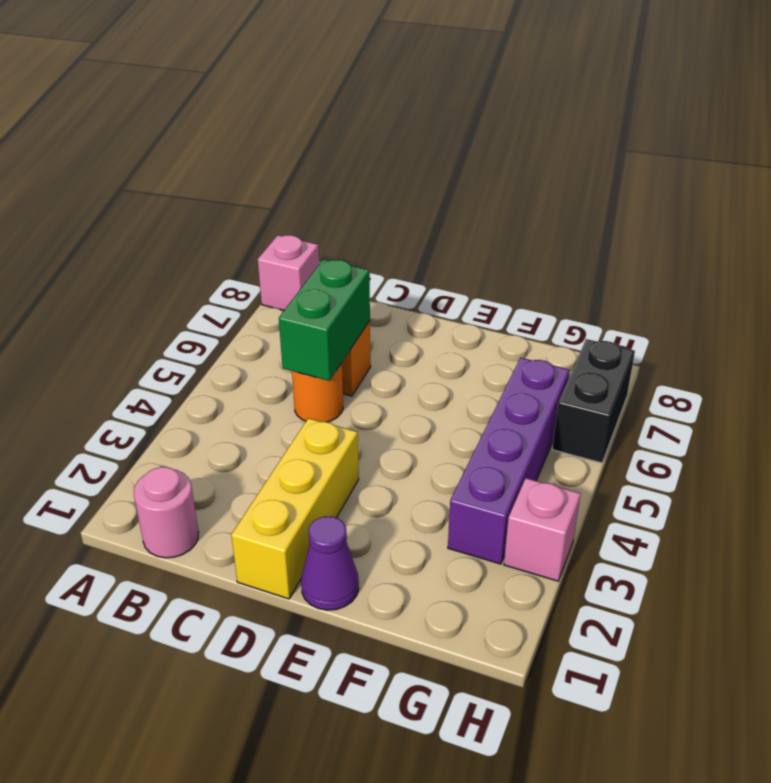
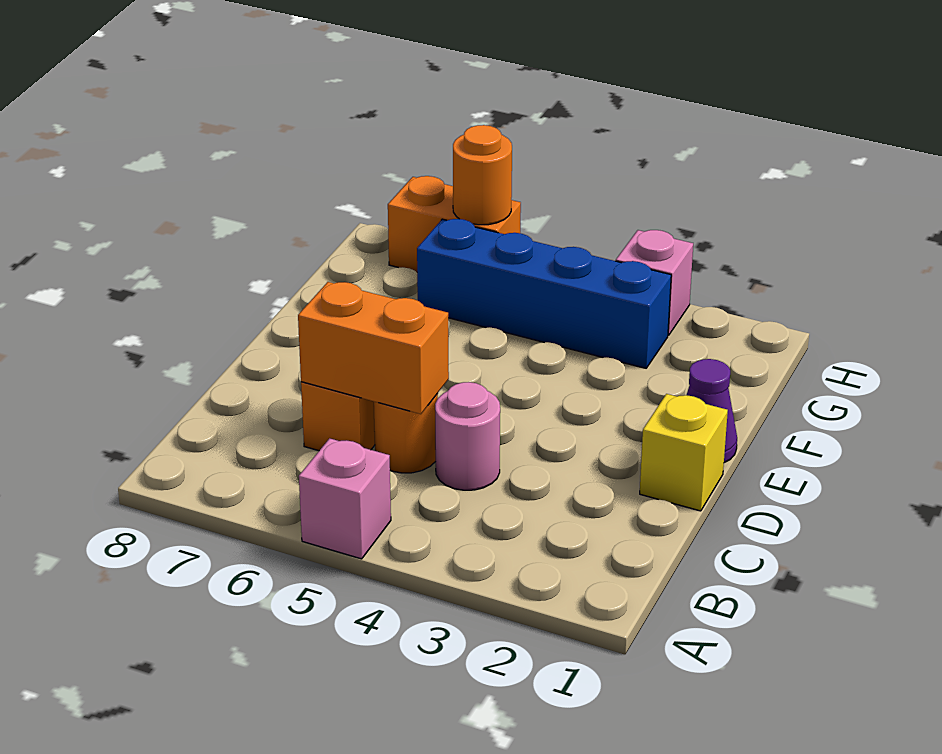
pink 1x1 brick [258,235,319,310] -> pink 1x1 brick moved to [299,438,391,559]
pink 1x1 round brick [134,467,199,558] -> pink 1x1 round brick moved to [435,382,500,490]
green 1x2 brick [279,259,370,381] -> orange 1x2 brick [298,282,449,414]
yellow 1x3 brick [231,418,359,599] -> yellow 1x1 brick [640,394,728,511]
purple 1x4 brick [448,358,570,564] -> blue 1x4 brick [417,219,671,368]
black 1x2 brick [552,339,635,463] -> orange 1x2 brick [388,176,521,272]
none -> orange 1x1 round brick [453,125,512,225]

